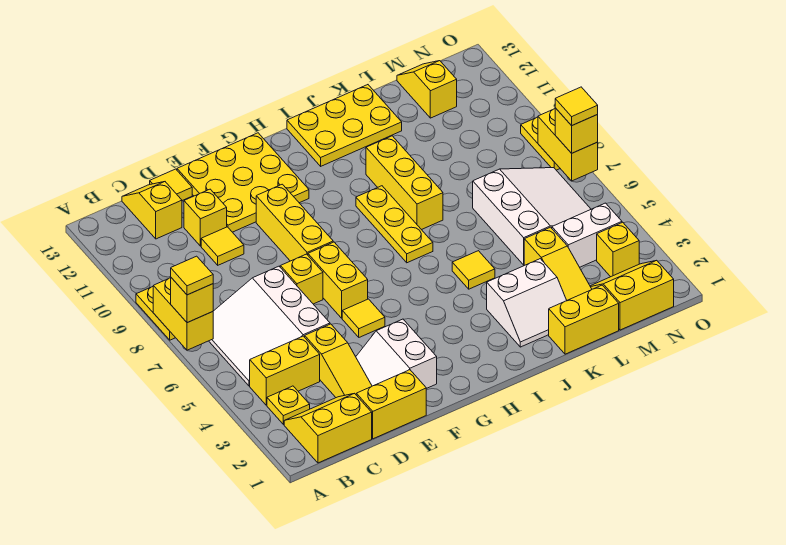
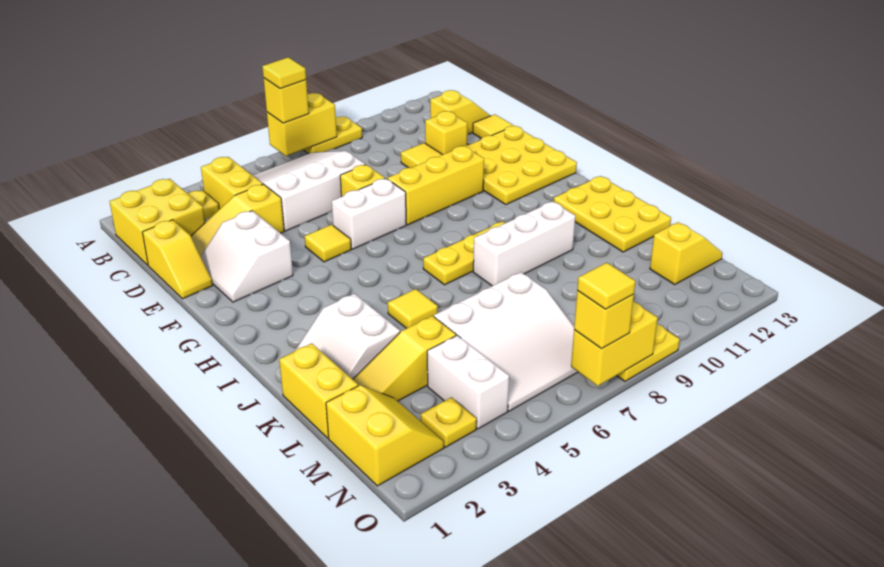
yellow 2x2 slope [284,393,372,463] -> yellow 2x2 brick [109,179,205,265]
yellow 1x2 brick [356,370,426,439] -> yellow 1x2 slope [142,220,213,299]
white 2x2 slope [356,319,437,389] -> white 2x2 slope turned to [201,211,293,302]
yellow 1x2 brick [308,242,368,318] -> white 1x2 brick [332,179,406,249]
yellow 1x3 brick [366,136,443,230] -> white 1x3 brick [473,201,575,286]
yellow 1x1 brick [597,222,639,277] -> yellow 1x1 plate [421,397,477,447]

